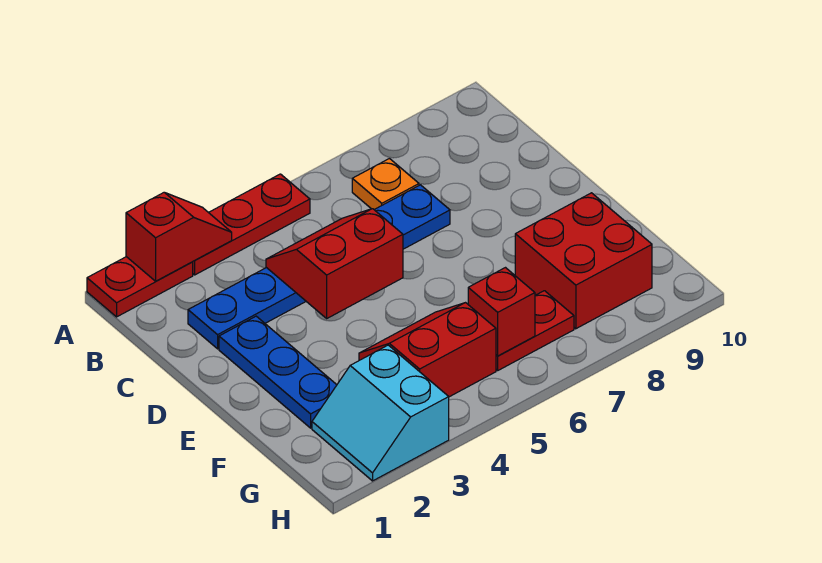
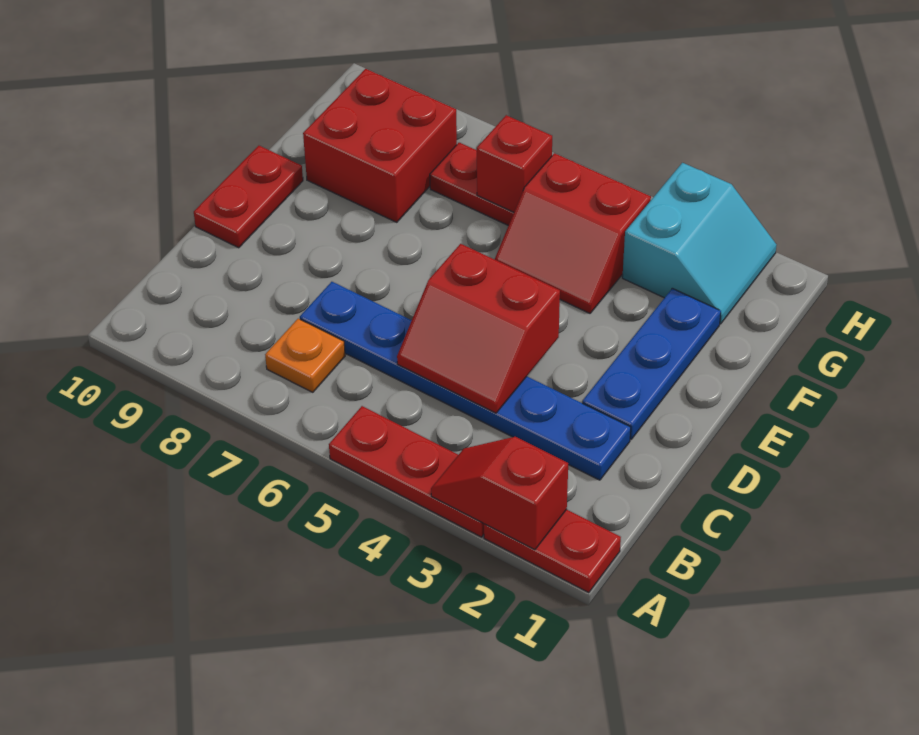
none -> red 1x2 plate [194,146,303,248]

